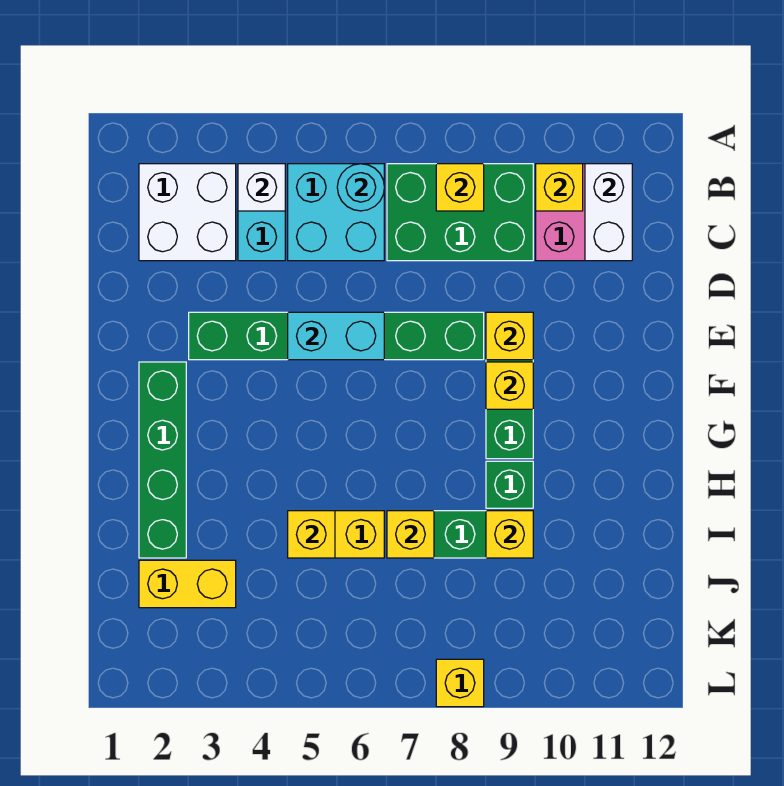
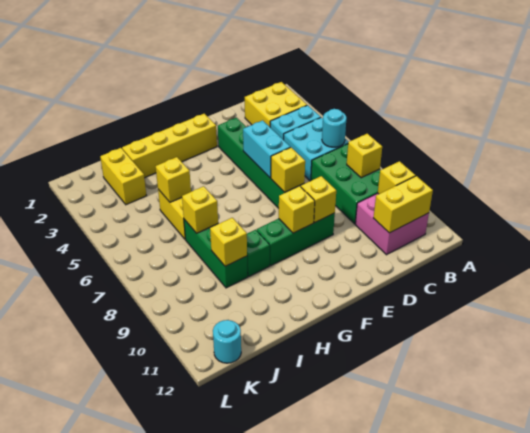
white 2x2 brick [139,164,236,261] -> yellow 2x2 brick [245,82,307,127]
white 1x1 brick [238,164,285,211] -> none
white 1x2 brick [585,164,632,261] -> yellow 1x2 brick [374,176,433,233]
green 1x4 brick [139,362,186,558] -> yellow 1x4 brick [122,114,217,178]
none -> cyan 1x1 round brick [213,320,241,363]
yellow 1x1 brick [436,659,484,707] -> yellow 1x1 brick moved to [271,147,305,192]

